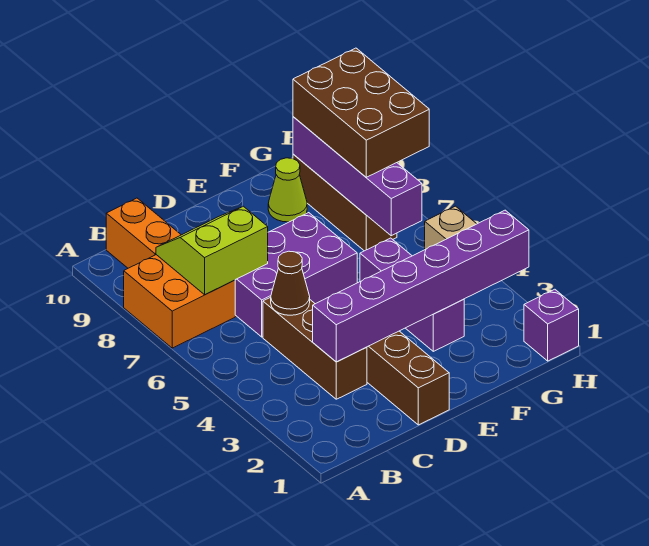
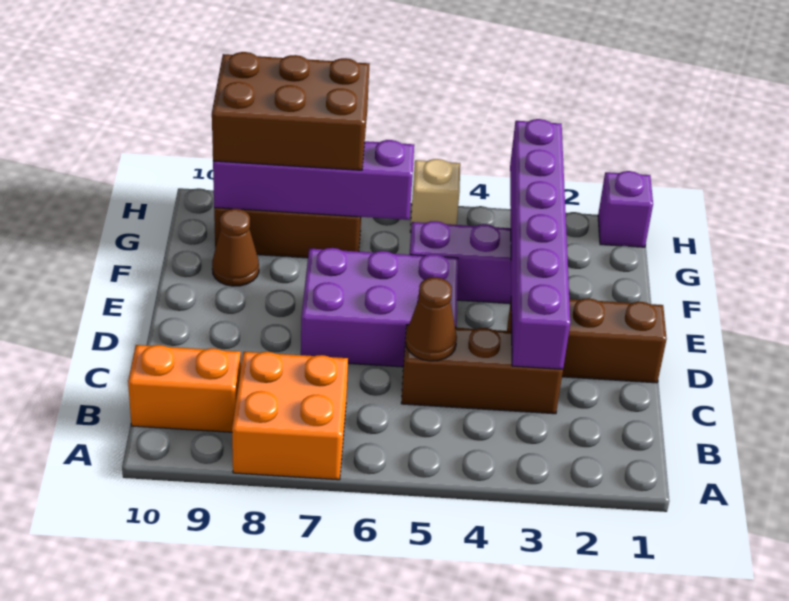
lime 2x2 slope [156,206,268,295] -> none
purple 2x3 brick [235,213,357,337] -> purple 2x3 brick turned to [301,248,458,367]
lime 1x1 cone [268,158,307,222] -> brown 1x1 cone [212,209,259,286]

